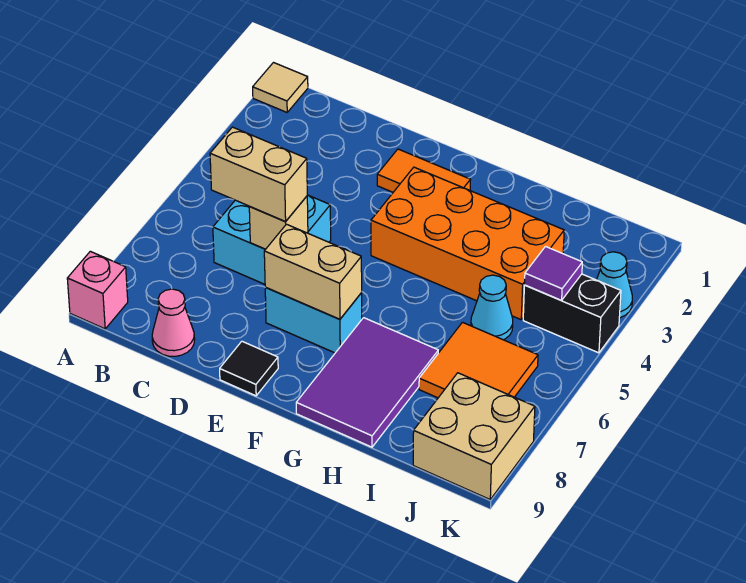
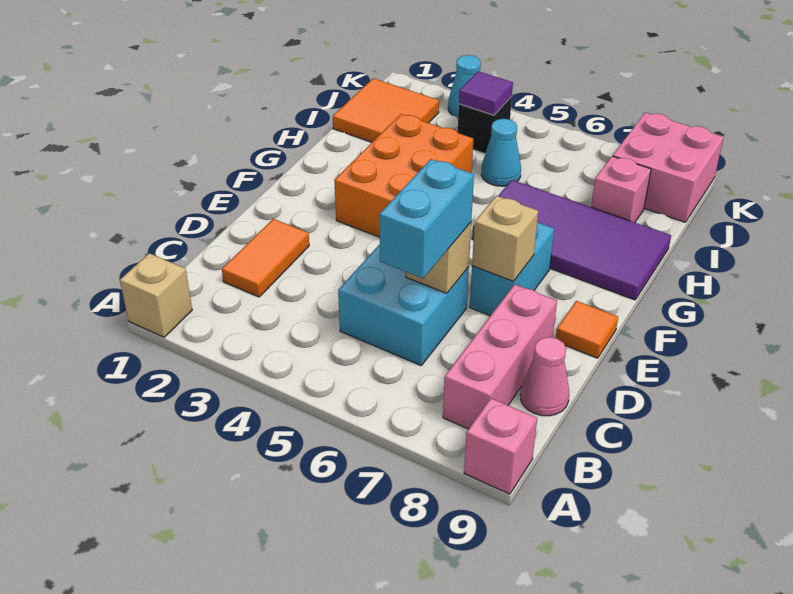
tan 1x1 tile [253,63,308,112] -> tan 1x1 brick [120,253,192,337]
none -> pink 1x3 brick [443,284,557,429]
tan 1x2 brick [210,127,307,221] -> cyan 1x2 brick [379,159,474,278]
orange 1x2 tile [377,149,470,192] -> orange 1x2 tile moved to [222,219,309,297]
tan 1x2 brick [264,224,362,319] -> tan 1x1 brick [472,196,538,281]
black 1x1 tile [220,341,278,396] -> orange 1x1 tile [556,301,618,358]
orange 2x4 brick [371,167,564,320] -> orange 2x3 brick [334,114,473,237]
purple 2x3 tile [296,318,438,447] -> purple 2x4 tile [472,180,671,300]
orange 2x2 tile [419,322,538,398] -> orange 2x2 tile moved to [333,78,439,142]
none -> pink 1x1 brick [591,156,651,222]
black 1x2 brick [523,274,621,353] -> black 1x1 brick [458,96,512,154]
tan 2x2 brick [413,373,535,499] -> pink 2x2 brick [613,112,724,222]

